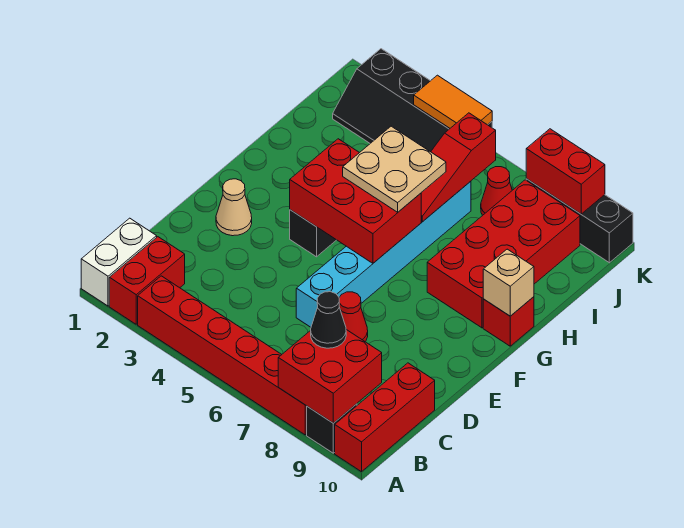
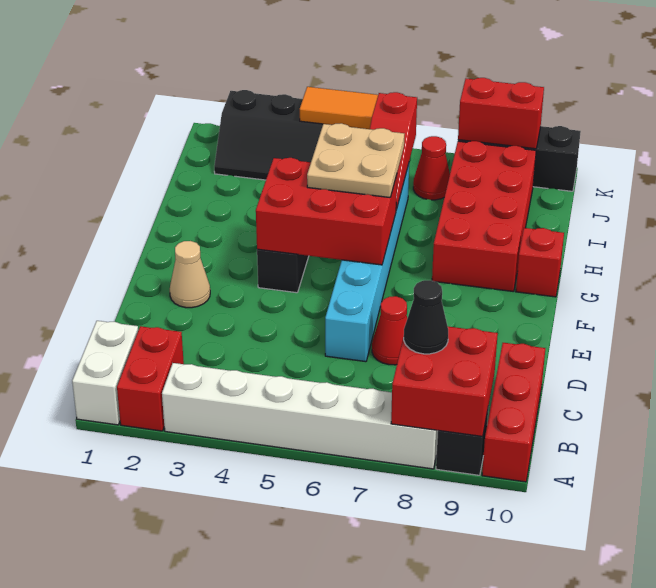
red 1x6 brick [138,276,307,435] -> white 1x6 brick [162,363,438,469]
tan 1x1 brick [483,249,534,316] -> none

